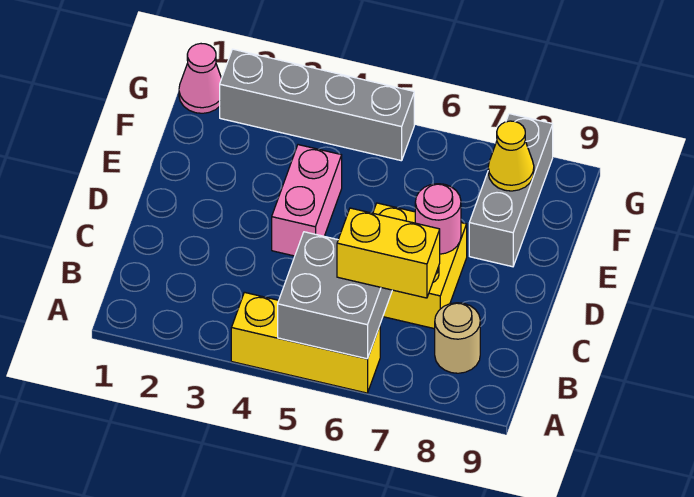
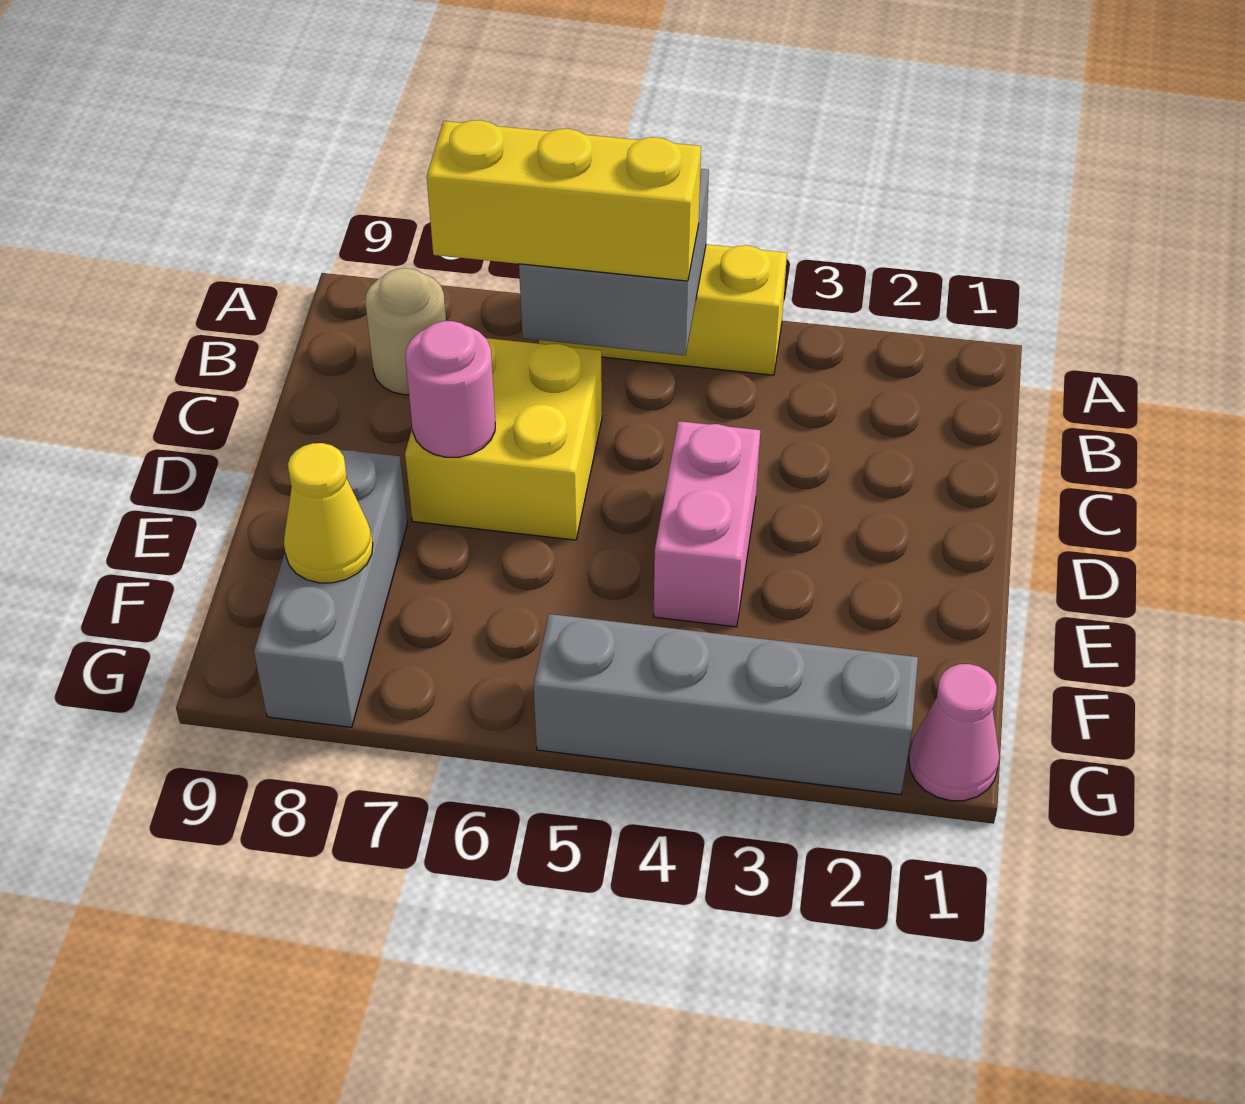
yellow 1x2 brick [337,208,440,298] -> yellow 1x3 brick [427,120,701,281]

